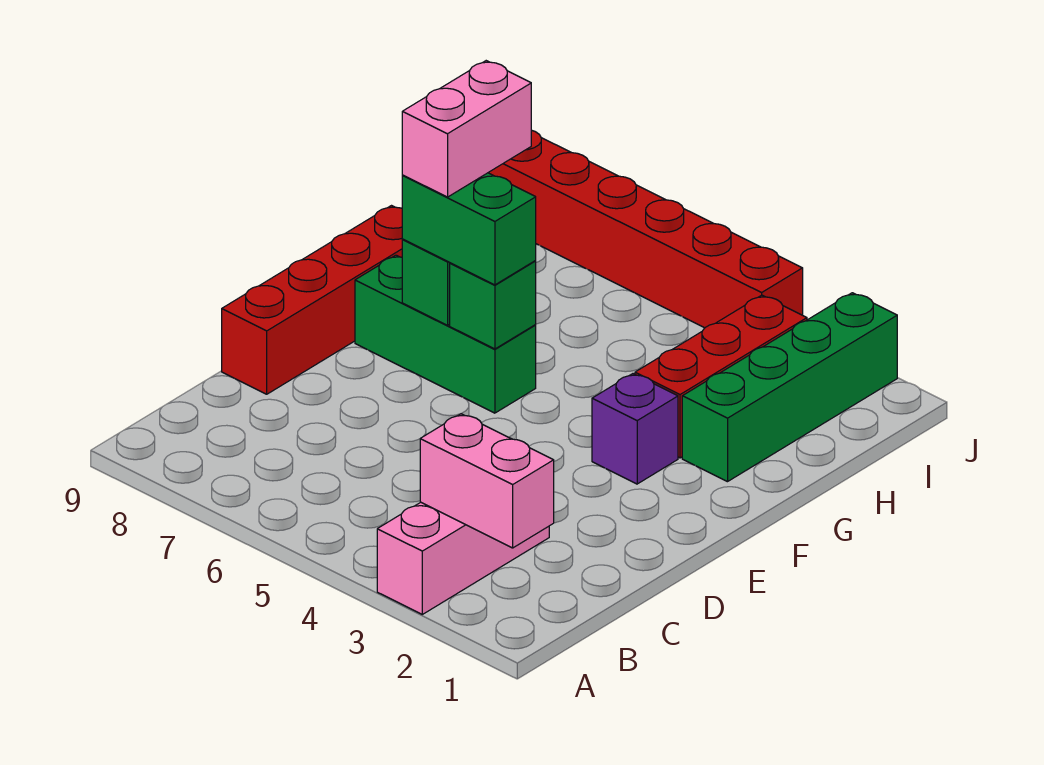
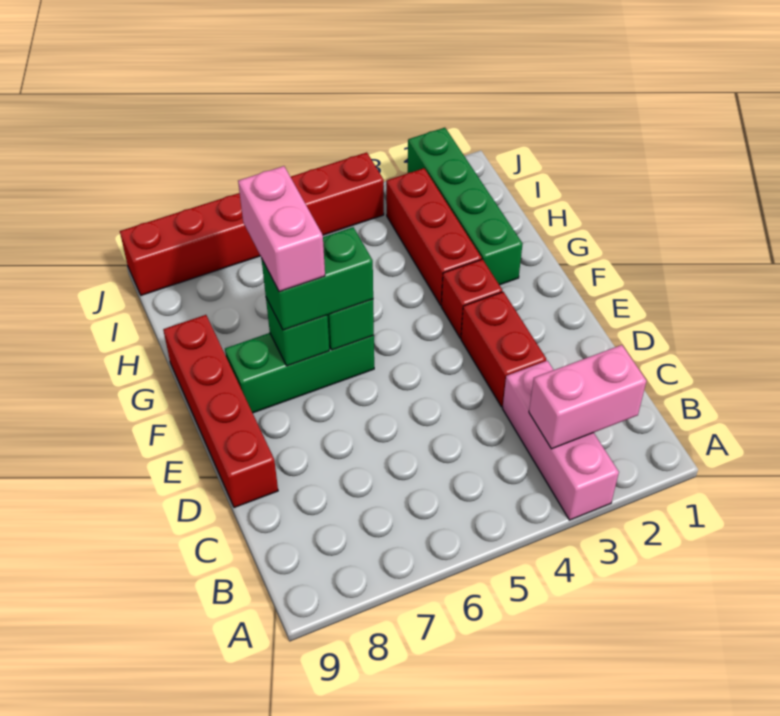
none -> red 1x2 brick [461,292,546,407]
purple 1x1 brick [592,374,678,484] -> red 1x1 brick [441,259,502,338]

